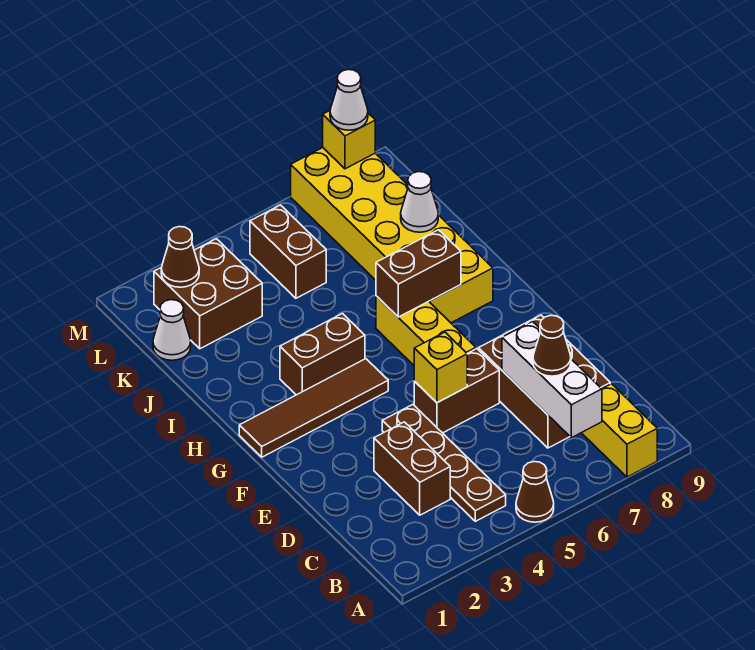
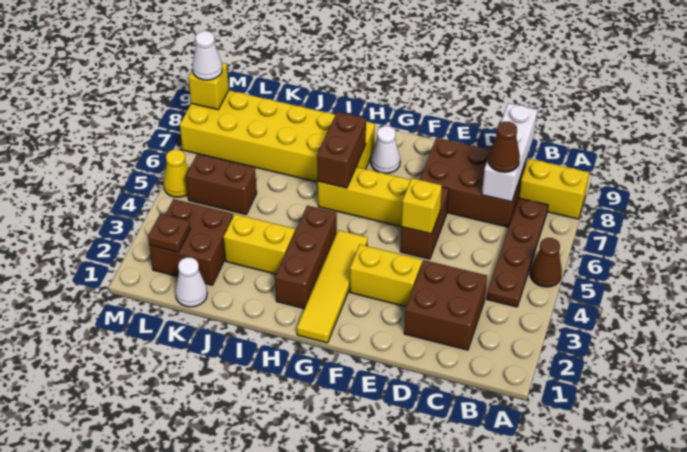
brown 1x4 plate [382,405,506,521] -> brown 1x4 plate turned to [487,198,548,307]
white 1x3 brick [502,321,602,438] -> white 1x3 brick turned to [482,103,537,202]
brown 1x2 brick [374,422,450,515] -> brown 2x2 brick [404,260,487,350]
none -> yellow 1x2 brick [350,245,422,307]
brown 1x4 tile [239,359,388,457] -> yellow 1x4 tile [297,230,368,343]
brown 1x2 brick [280,314,365,395] -> brown 1x3 brick [275,206,337,309]
none -> yellow 1x2 brick [224,214,295,274]
white 1x1 cone [401,172,438,232] -> white 1x1 cone moved to [371,126,400,174]
brown 1x1 cone [161,227,199,287] -> brown 1x1 plate [148,214,190,252]
none -> yellow 1x1 cone [163,149,189,197]

